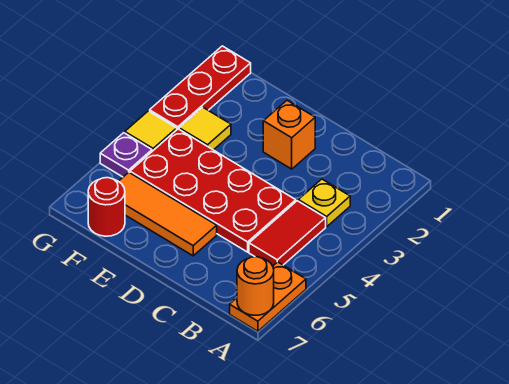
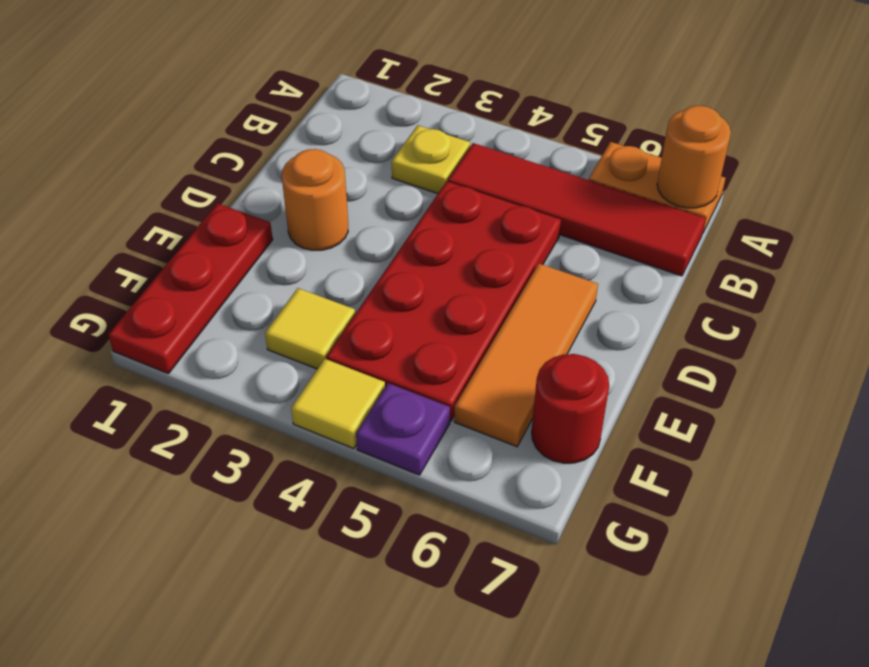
red 1x2 tile [249,201,326,266] -> red 1x4 tile [448,143,706,276]
orange 1x1 brick [263,100,315,169] -> orange 1x1 round brick [282,149,348,250]
red 1x3 plate [150,46,251,129] -> red 1x3 plate turned to [108,203,273,374]

